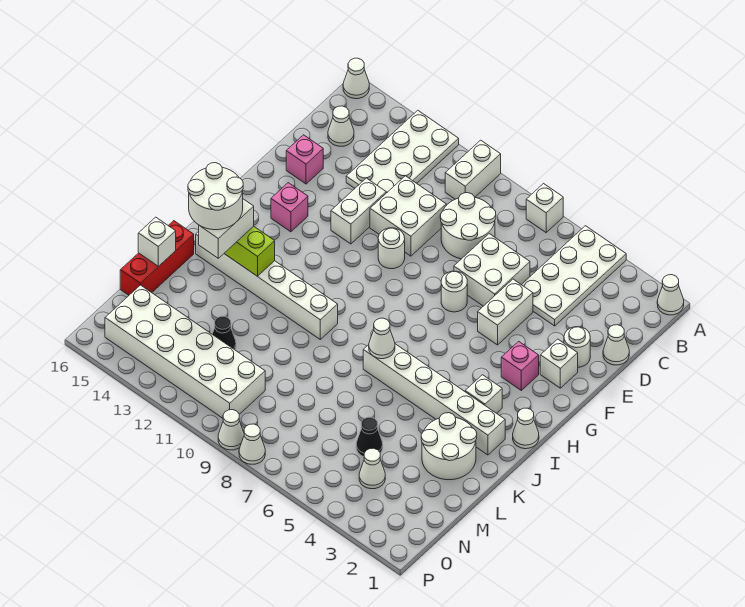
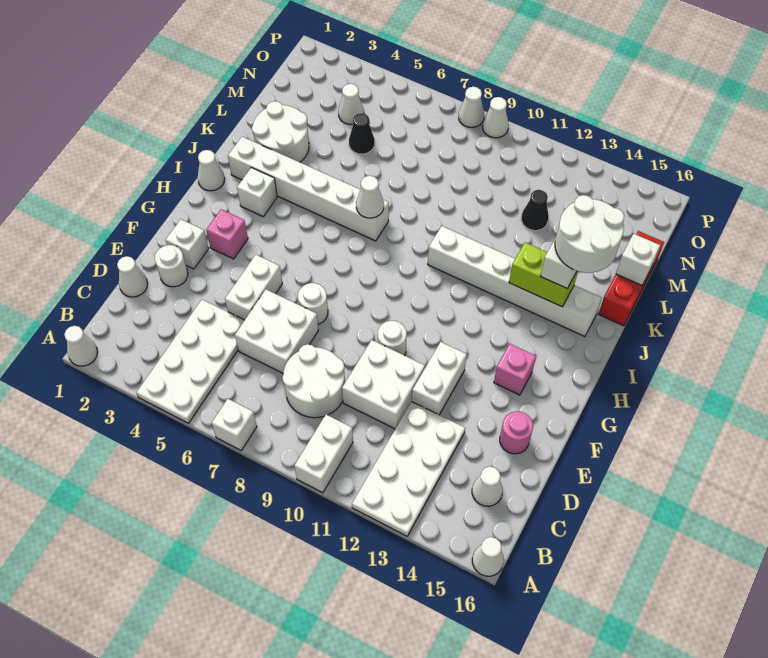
pink 1x1 brick [286,135,323,184] -> pink 1x1 round brick [500,411,533,454]
white 2x6 brick [105,285,265,418] -> none

